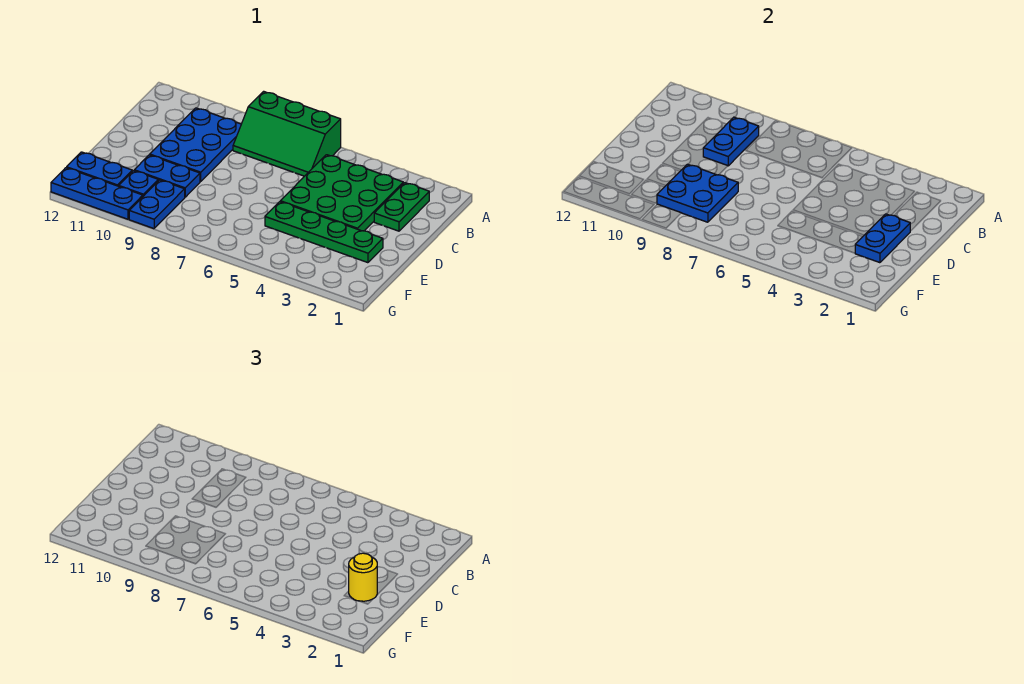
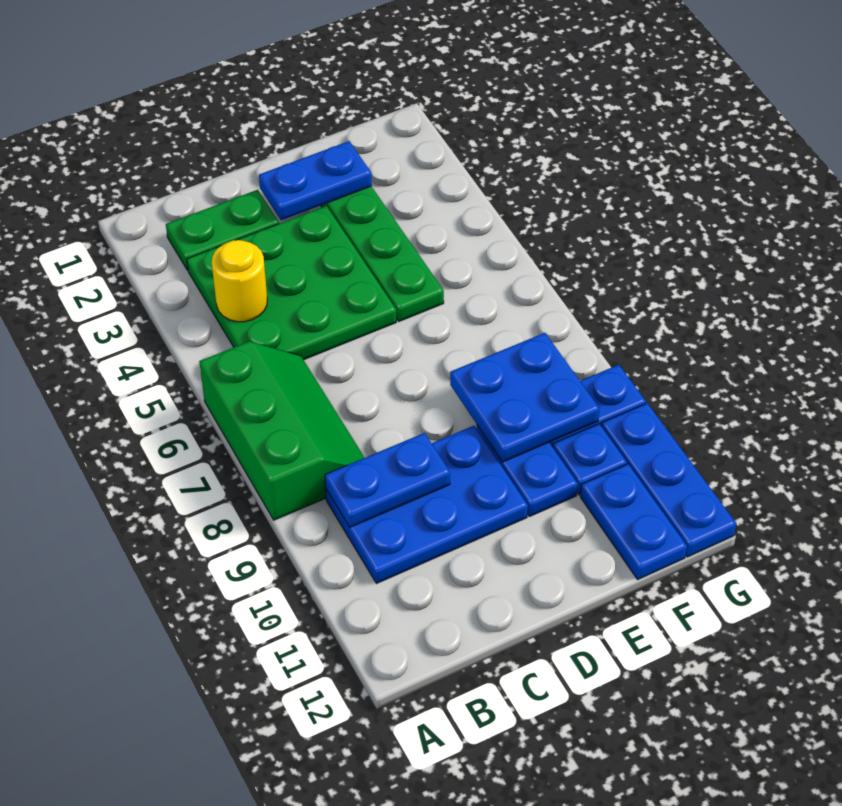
yellow 1x1 round brick [349,553,377,601] -> yellow 1x1 round brick moved to [212,240,267,322]

